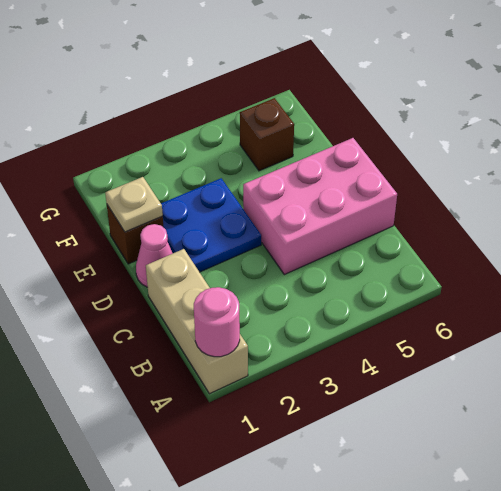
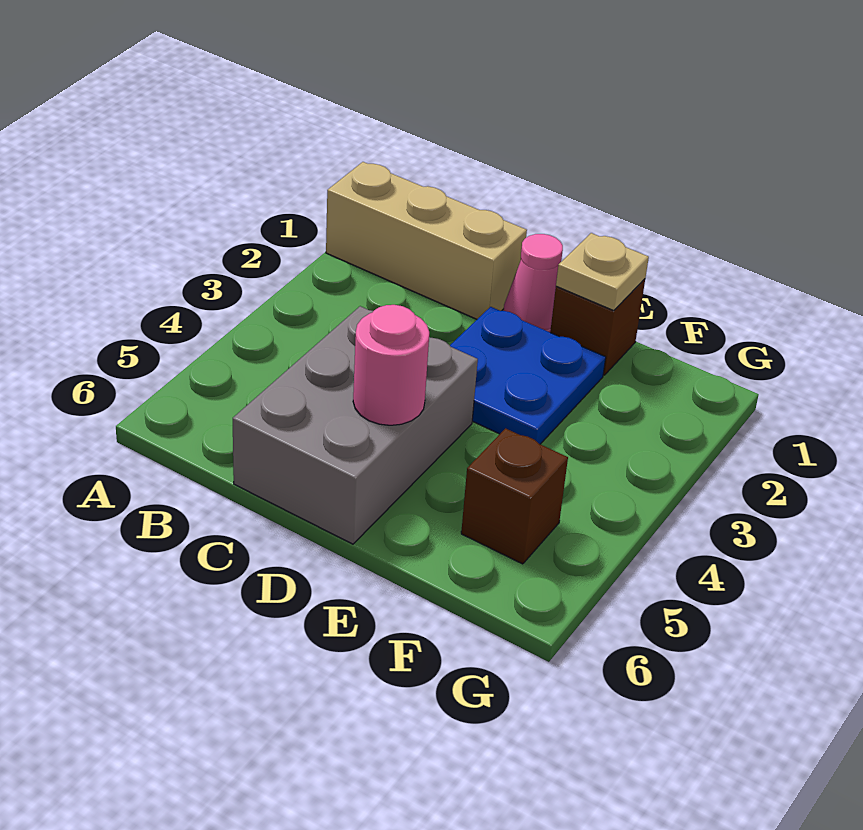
pink 1x1 round brick [194,287,240,357] -> pink 1x1 round brick moved to [353,305,429,425]
pink 2x3 brick [243,138,397,275] -> grey 2x3 brick [233,306,478,544]

